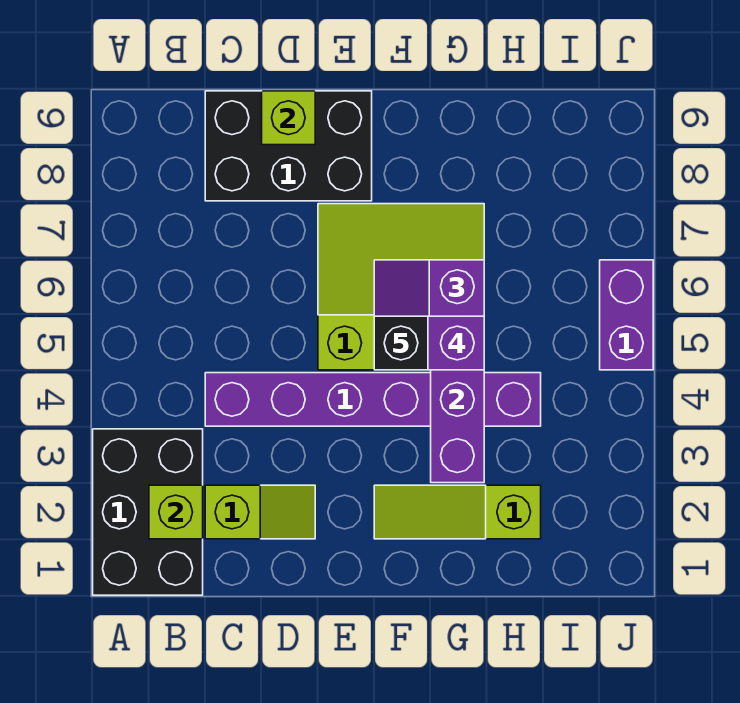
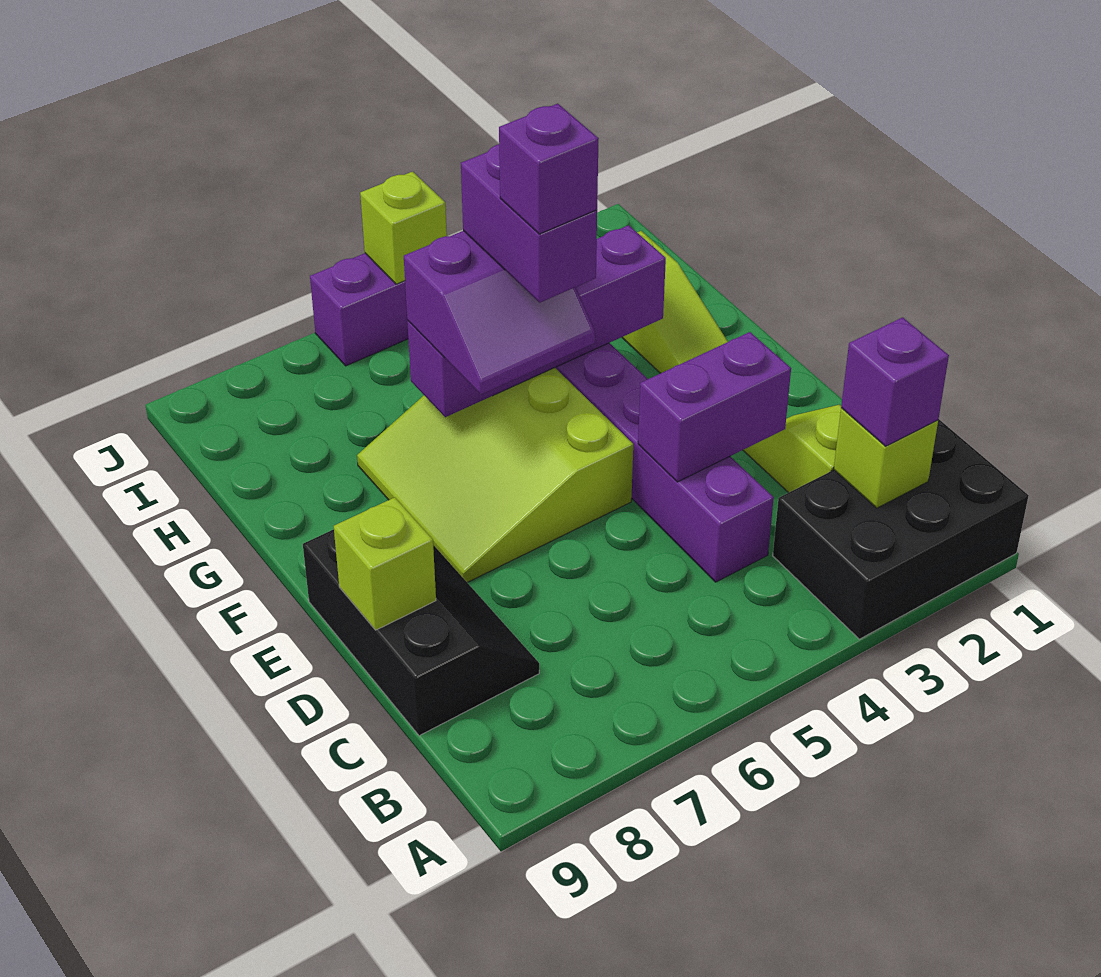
none -> purple 1x1 brick [841,317,949,446]
black 2x3 brick [205,91,372,201] -> black 2x3 slope [303,529,539,736]
none -> purple 1x2 brick [638,332,791,482]
black 1x1 brick [374,316,428,370] -> purple 1x1 brick [499,104,599,234]
none -> lime 1x1 brick [360,172,447,284]

